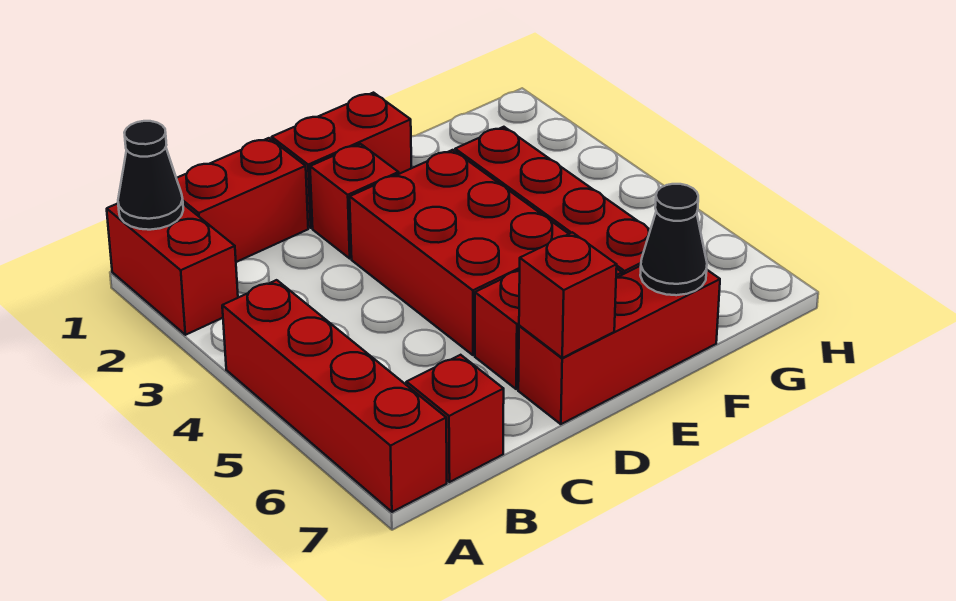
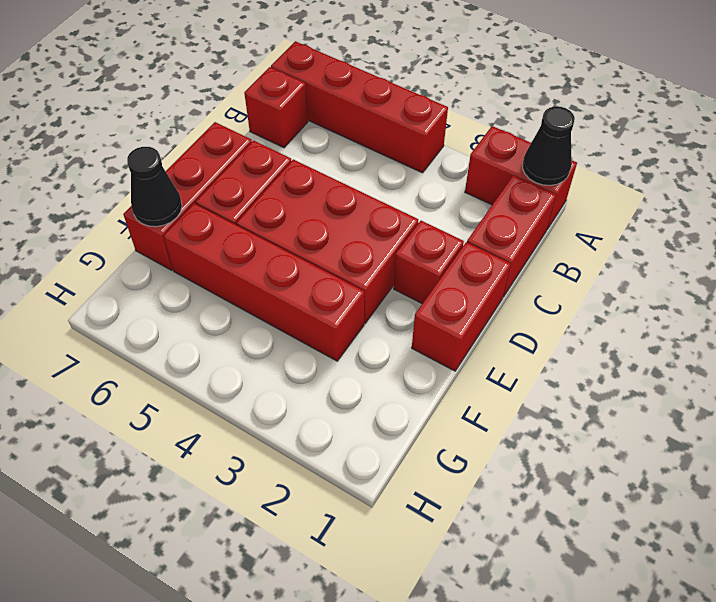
red 1x1 brick [519,232,617,358] -> none

